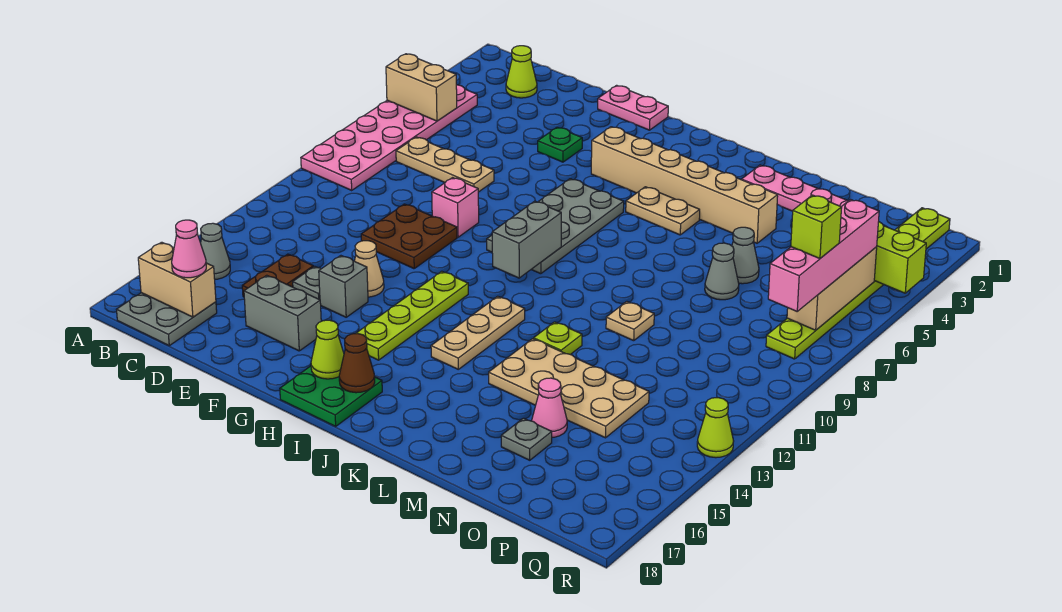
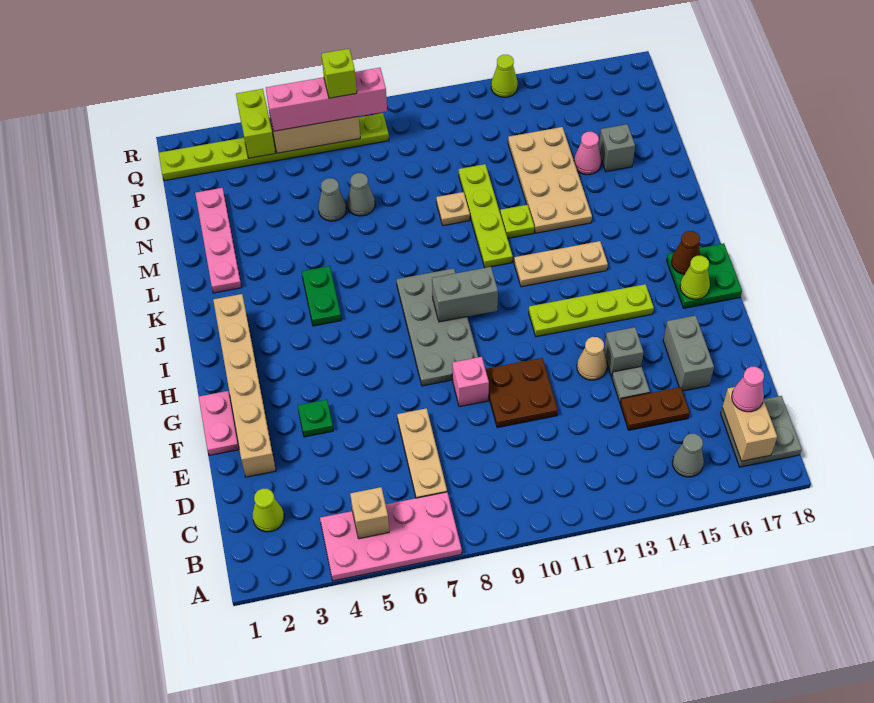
pink 2x6 plate [301,85,477,190] -> pink 2x4 plate [320,492,462,581]
tan 1x2 brick [386,54,457,121] -> tan 1x1 brick [350,487,389,539]
tan 1x6 brick [591,127,778,243] -> tan 1x6 brick moved to [213,294,276,477]
grey 2x4 plate [487,179,624,274] -> grey 2x4 plate turned to [397,268,478,386]
tan 1x2 plate [626,187,700,235] -> green 1x2 plate [302,266,341,326]
none -> lime 1x4 plate [459,164,513,268]
grey 1x1 plate [501,418,552,460] -> grey 1x1 brick [599,124,635,172]

